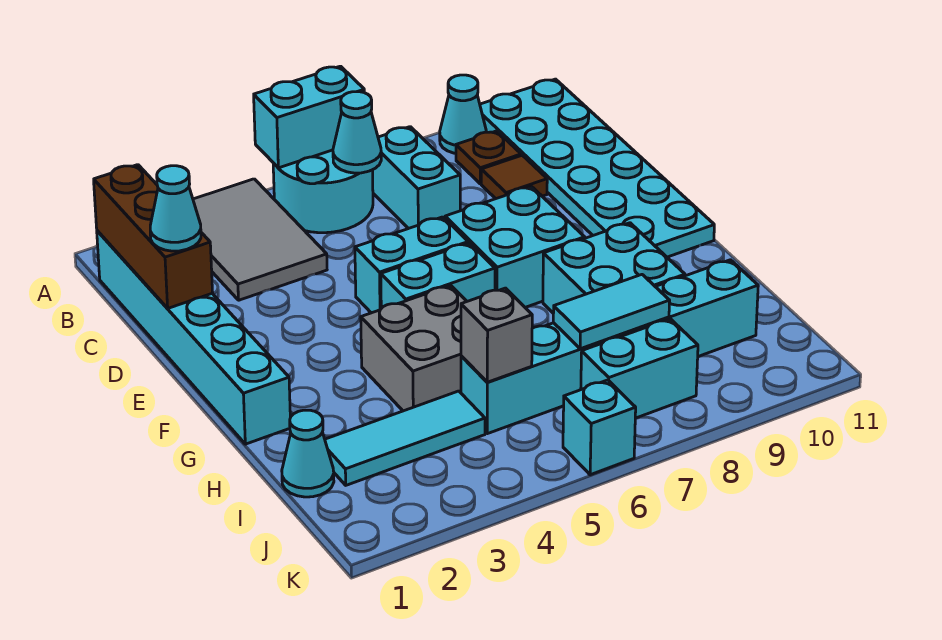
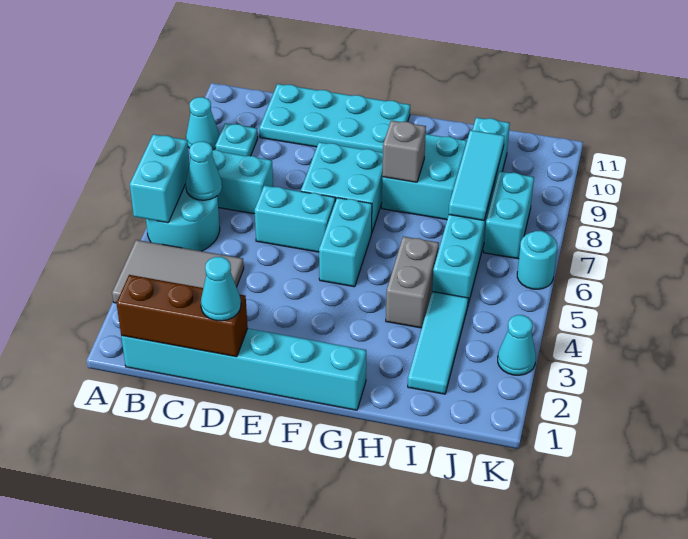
cyan 2x6 plate [480,79,714,257] -> cyan 2x4 plate [259,84,410,152]
brown 1x1 plate [456,131,521,184] -> cyan 1x1 plate [215,123,258,156]
brown 1x1 tile [481,155,547,199] -> none
cyan 1x2 brick [355,217,468,313] -> cyan 1x2 brick turned to [255,185,335,252]
grey 2x2 brick [361,285,467,411] -> grey 1x2 brick [386,236,439,328]
cyan 1x1 cone [282,410,334,497] -> cyan 1x1 cone moved to [498,315,536,375]
grey 1x1 brick [461,288,532,382] -> grey 1x1 brick moved to [382,121,426,182]
cyan 1x2 tile [553,275,670,349] -> cyan 1x3 tile [449,130,505,220]
cyan 1x1 brick [563,380,636,475] -> cyan 1x1 round brick [517,231,557,289]

